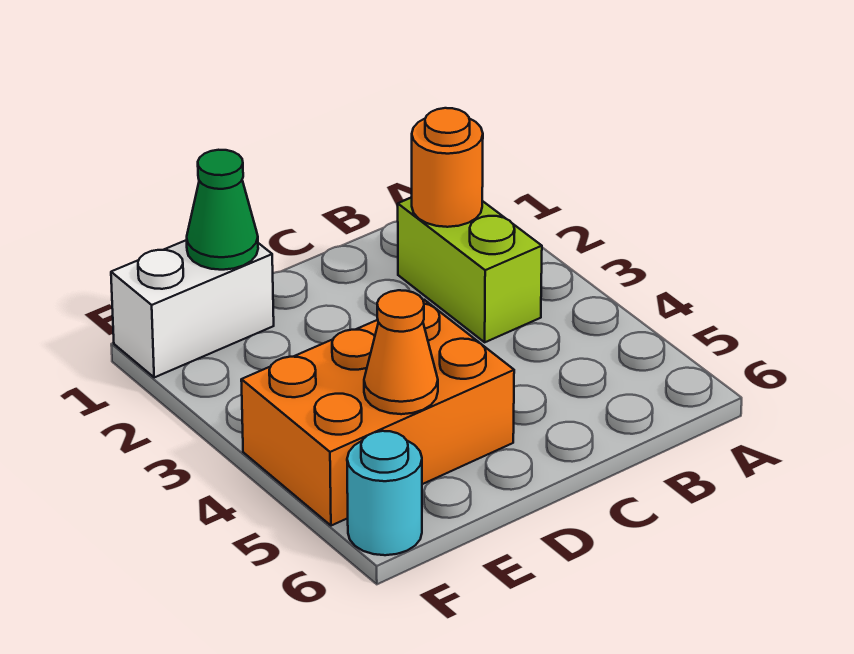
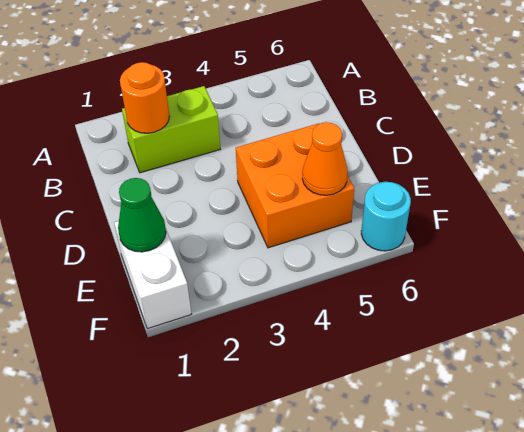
orange 2x3 brick [241,300,514,526] -> orange 2x2 brick [236,123,354,248]

